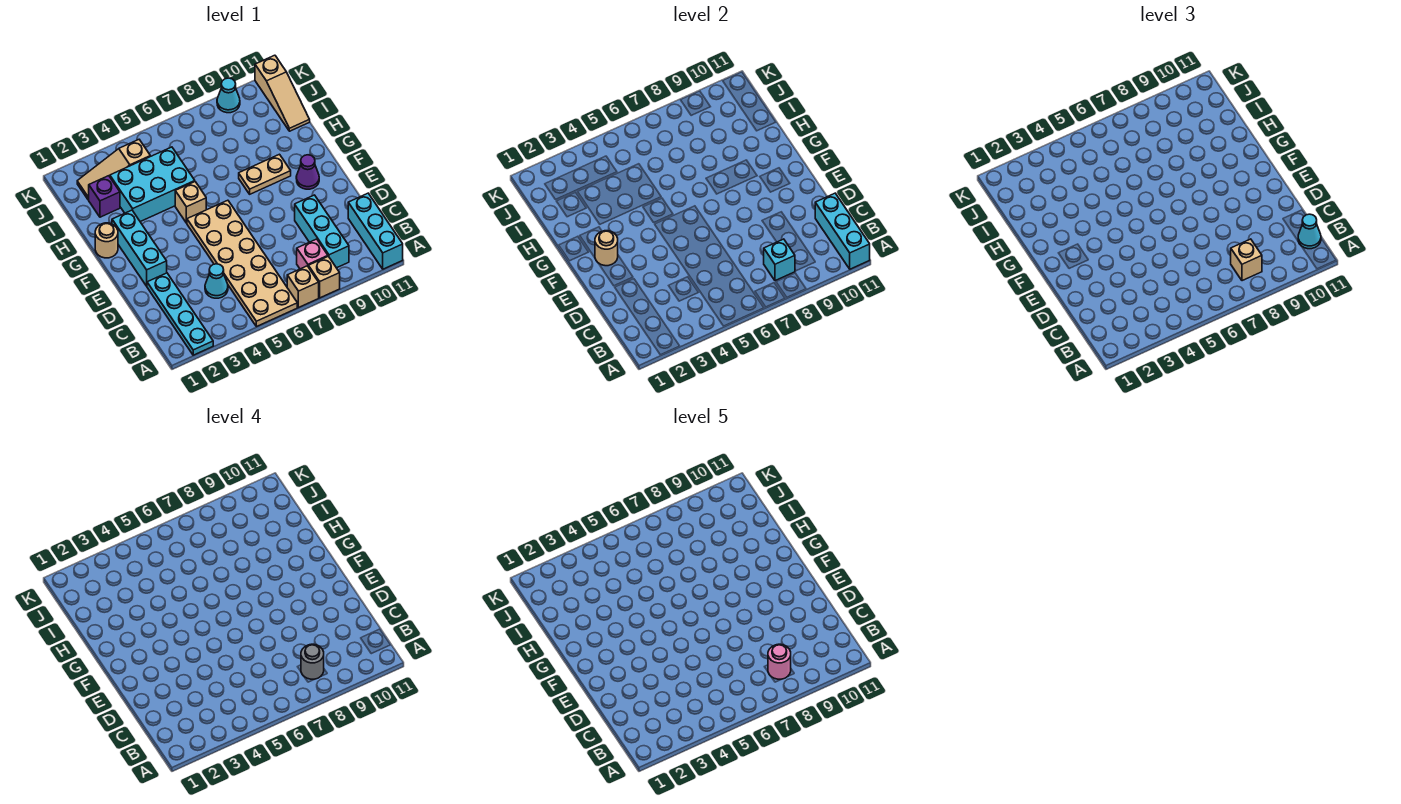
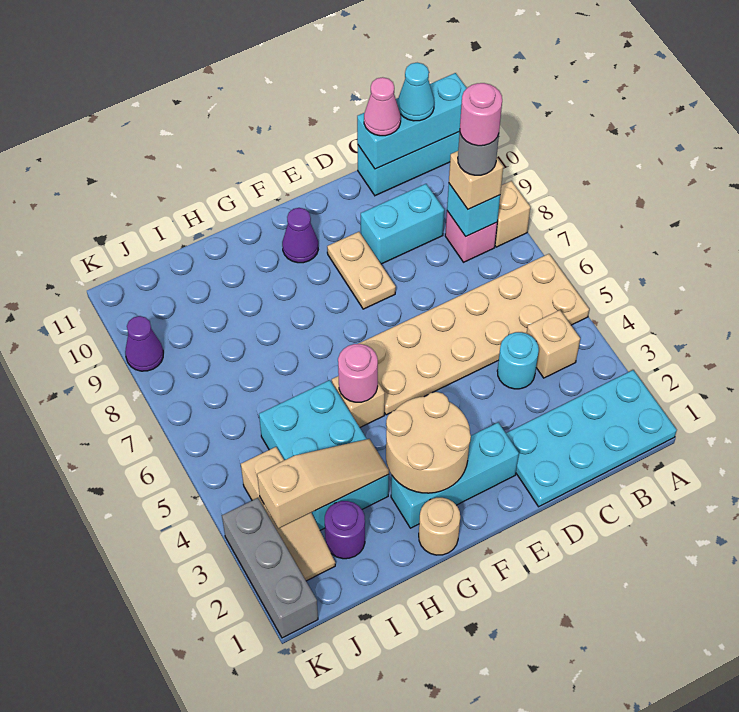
cyan 1x4 plate [147,273,213,355] -> cyan 2x4 plate [506,370,677,507]
tan 1x1 brick [287,266,319,308] -> tan 1x1 brick moved to [526,310,580,378]
cyan 1x3 brick [295,195,349,268] -> cyan 1x2 brick [361,184,444,264]
cyan 1x1 cone [205,264,228,298] -> cyan 1x1 round brick [497,332,539,389]
none -> pink 1x1 cone [364,77,401,136]
tan 1x1 round brick [595,231,618,266] -> tan 2x2 round brick [386,392,471,493]
none -> pink 1x1 round brick [338,344,378,402]
tan 1x2 plate [239,154,291,194] -> tan 1x2 plate moved to [327,232,396,309]
purple 1x1 brick [89,176,120,217] -> purple 1x1 round brick [325,501,365,559]
tan 1x3 slope [255,55,310,131] -> tan 1x3 slope moved to [257,439,389,529]
none -> grey 1x3 brick [222,498,318,638]
cyan 1x1 cone [217,78,240,113] -> purple 1x1 cone [125,316,163,371]

